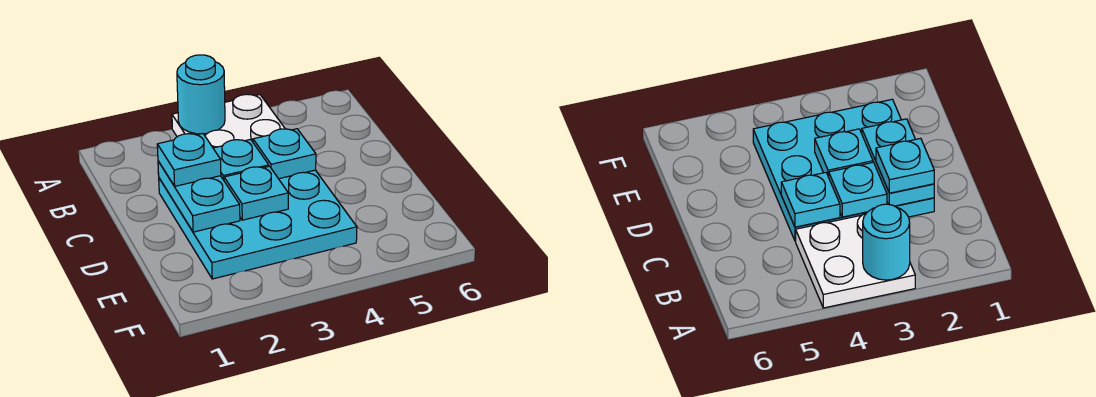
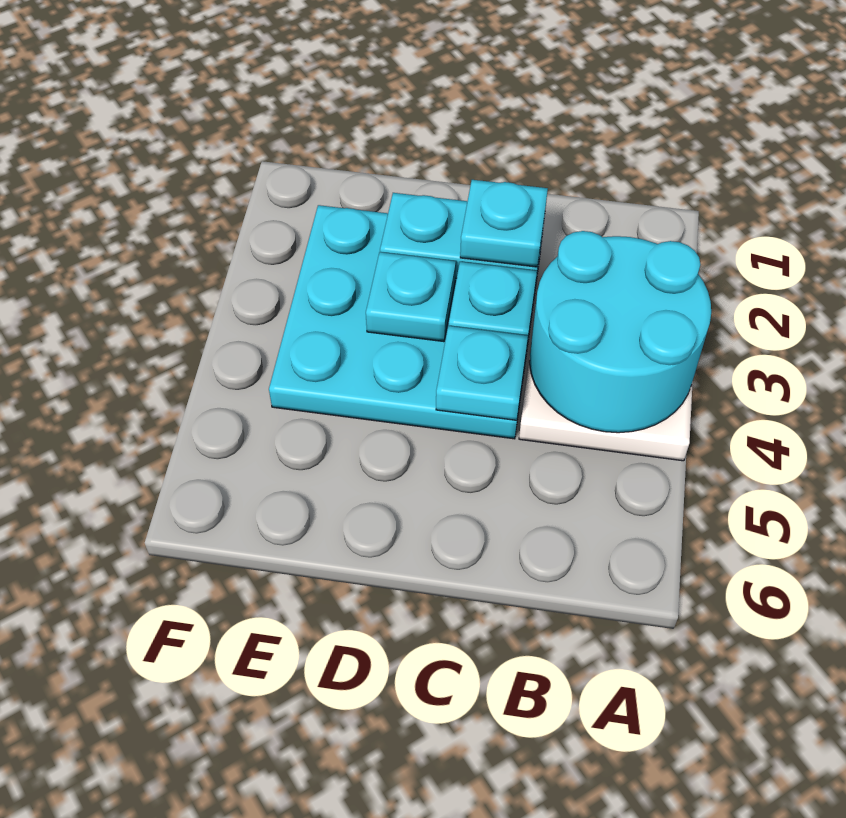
cyan 1x1 round brick [177,55,225,134] -> cyan 2x2 round brick [530,231,711,433]

